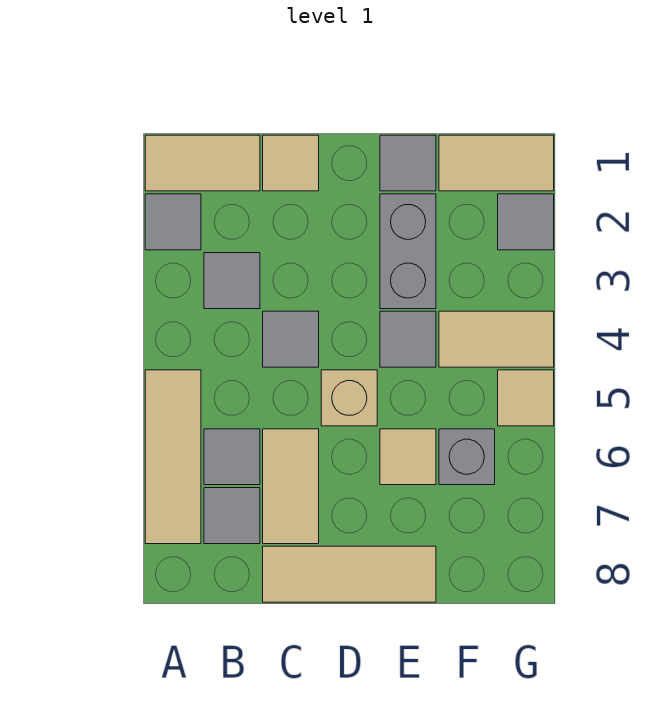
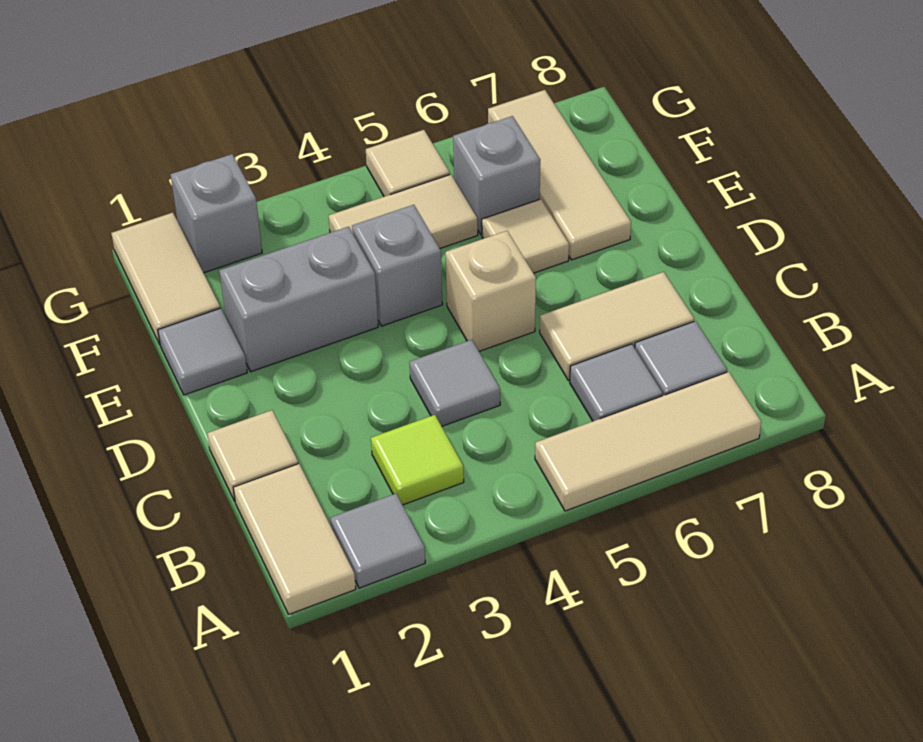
grey 1x1 tile [204,253,260,309] -> lime 1x1 tile [371,415,464,505]
tan 1x3 tile [263,546,436,602] -> tan 1x3 tile moved to [488,90,631,260]
grey 1x1 tile [380,311,436,367] -> grey 1x1 brick [352,205,443,326]
tan 1x2 tile [439,311,554,367] -> tan 1x2 tile turned to [329,174,478,248]
grey 1x1 tile [498,194,554,250] -> grey 1x1 brick [170,154,262,273]

